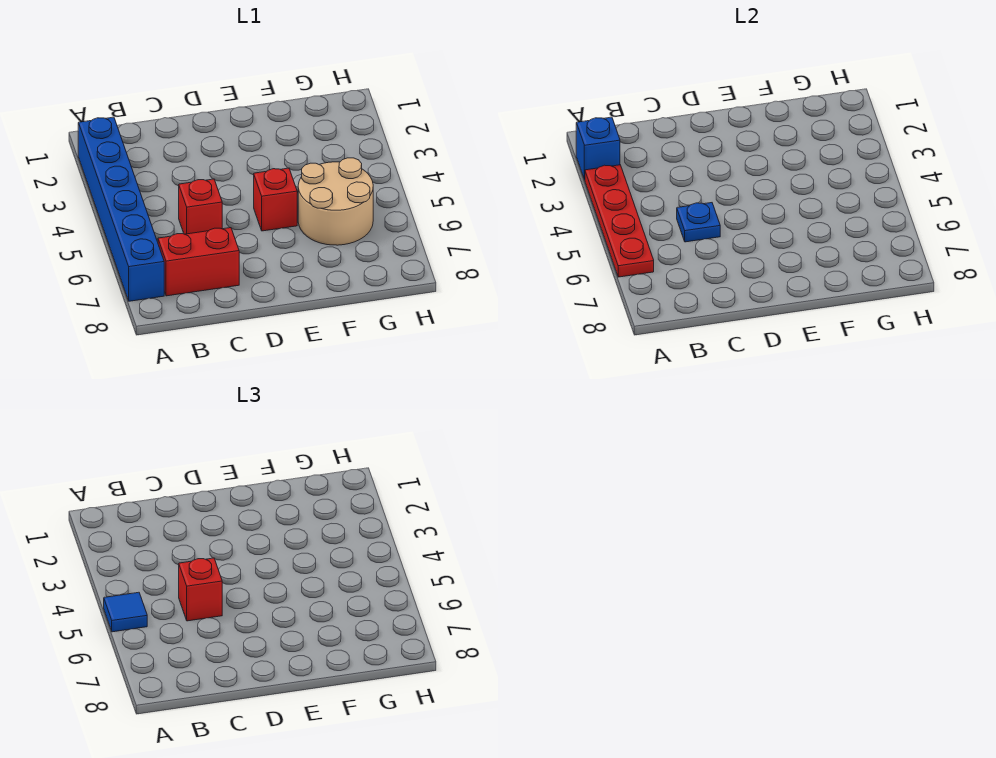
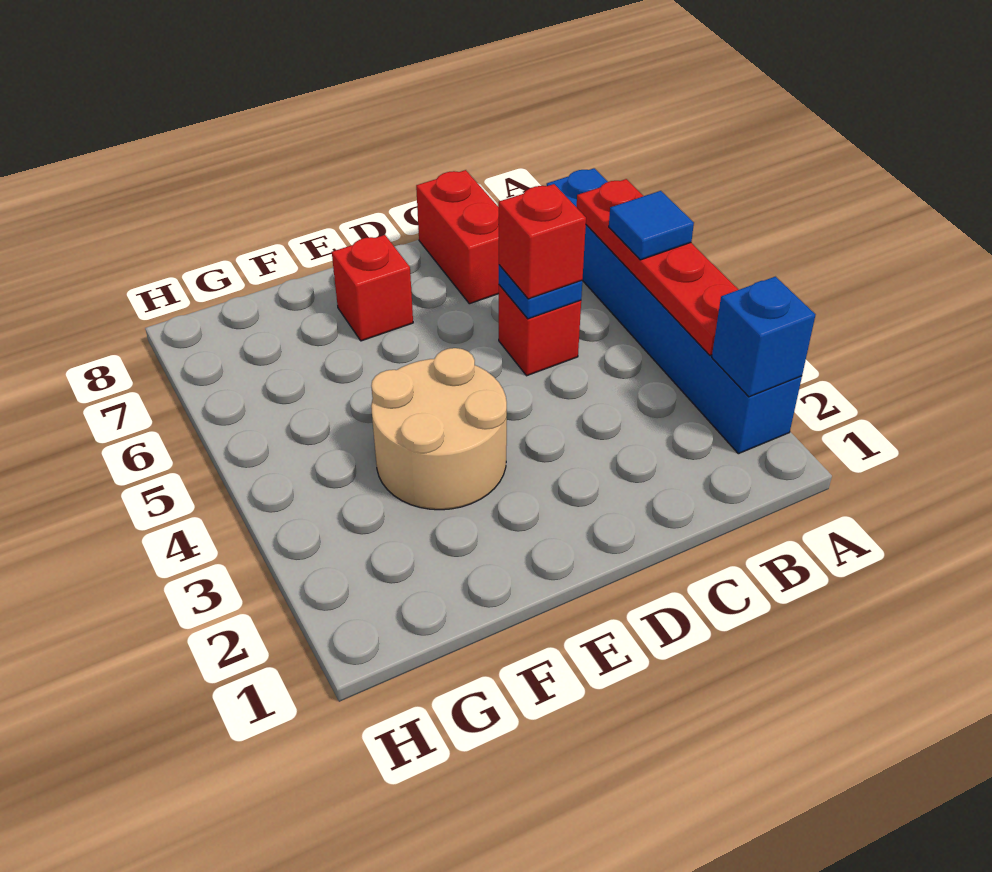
red 1x2 brick [158,228,239,296] -> red 1x2 brick turned to [416,170,499,304]
red 1x1 brick [254,168,297,231] -> red 1x1 brick moved to [332,235,413,341]
tan 2x2 round brick [298,158,373,245] -> tan 2x2 round brick moved to [371,348,507,510]

